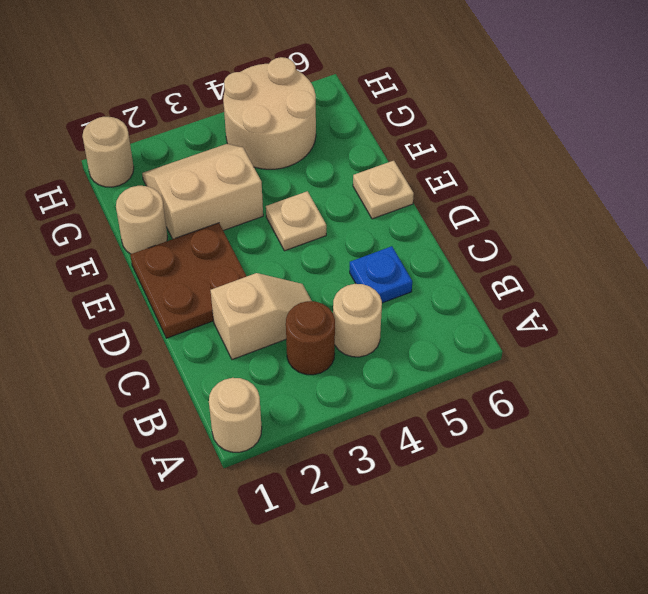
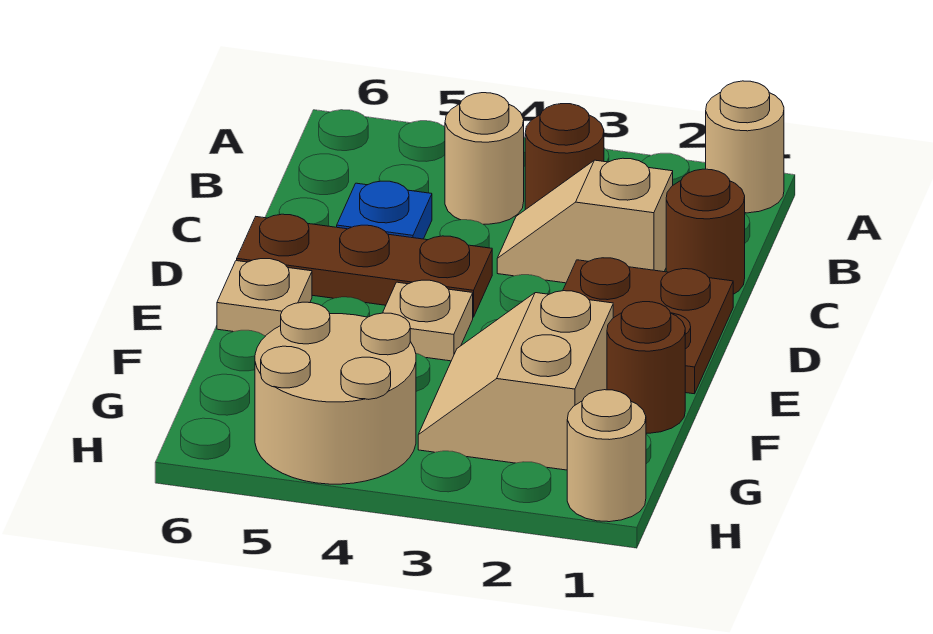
none -> brown 1x1 round brick [666,169,745,294]
none -> brown 1x3 plate [237,214,492,317]
tan 1x1 round brick [116,186,168,254] -> brown 1x1 round brick [607,302,685,433]
tan 2x2 slope [142,144,263,239] -> tan 2x2 slope turned to [418,291,613,470]

